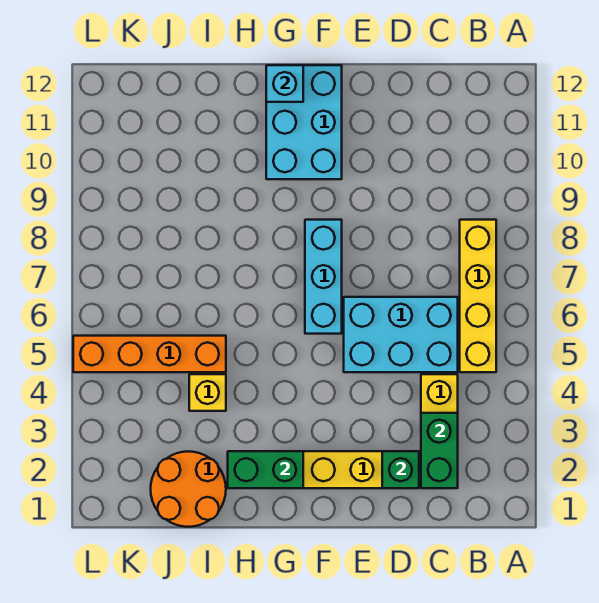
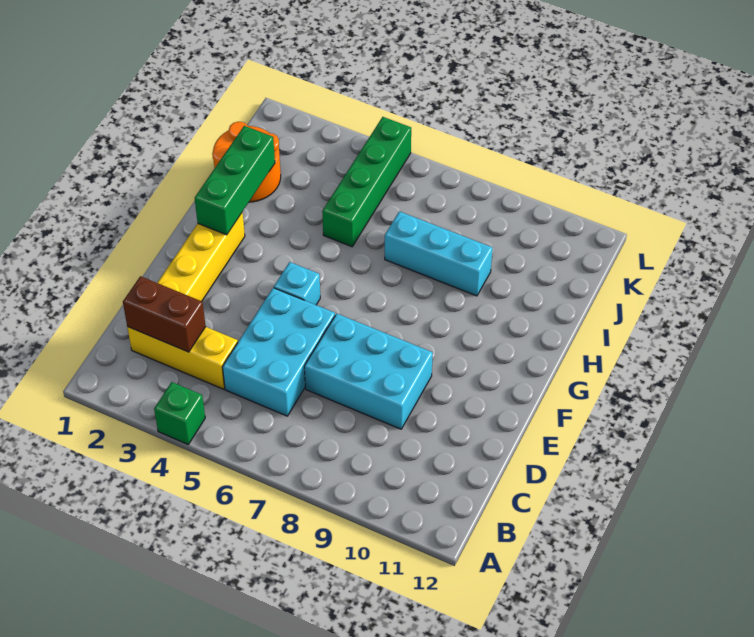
yellow 1x4 brick [460,220,496,372] -> none
green 1x2 brick [421,413,458,488] -> brown 1x2 brick [123,276,206,352]
green 1x1 brick [382,451,419,488] -> green 1x1 brick moved to [154,382,205,444]
cyan 1x3 brick [305,220,342,334] -> cyan 1x3 brick moved to [385,211,493,296]
cyan 2x3 brick [266,65,342,179] -> cyan 2x3 brick moved to [304,314,433,429]
green 1x2 brick [228,451,303,488] -> green 1x3 brick [195,126,275,235]
cyan 1x1 brick [266,65,303,102] -> cyan 1x1 brick moved to [274,262,320,305]
yellow 1x1 brick [189,374,226,411] -> none
orange 1x4 brick [73,336,226,372] -> green 1x4 brick [322,117,411,247]

